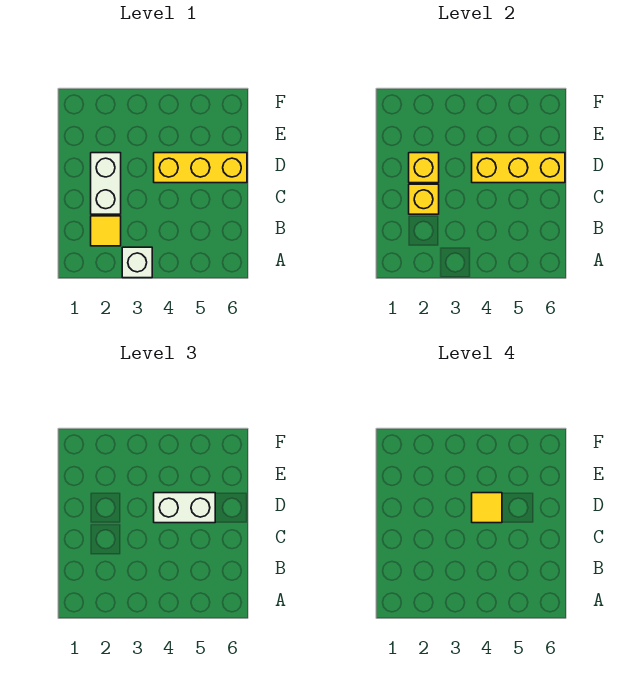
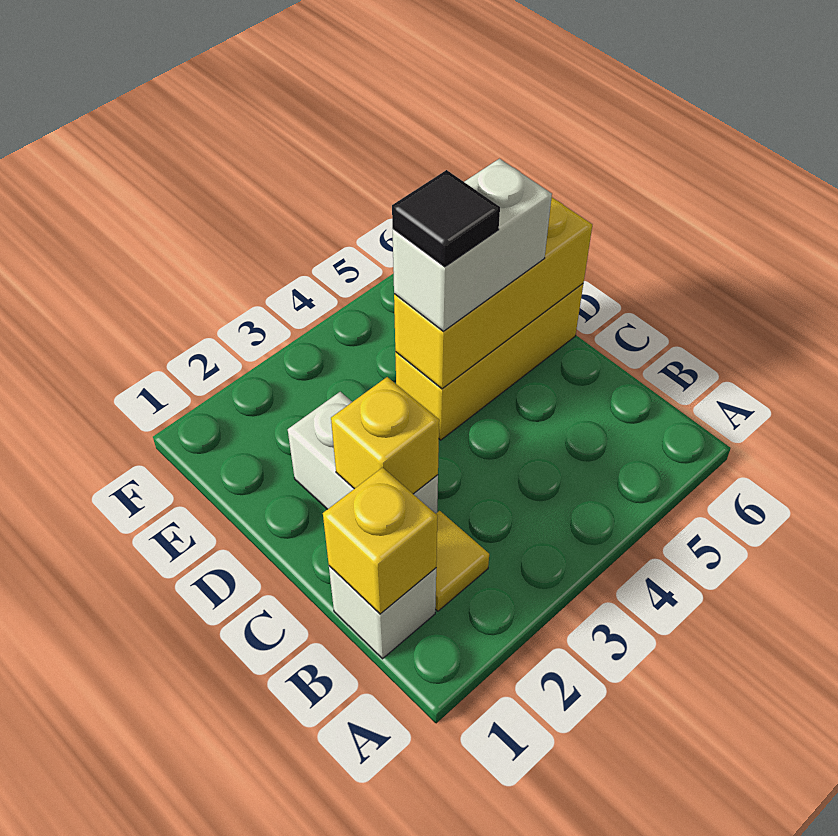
white 1x1 brick [122,247,152,278] -> white 1x1 brick moved to [329,566,436,659]
yellow 1x1 brick [409,153,439,183] -> yellow 1x1 brick moved to [323,468,437,614]
yellow 1x1 tile [472,493,502,523] -> black 1x1 tile [392,170,500,267]

